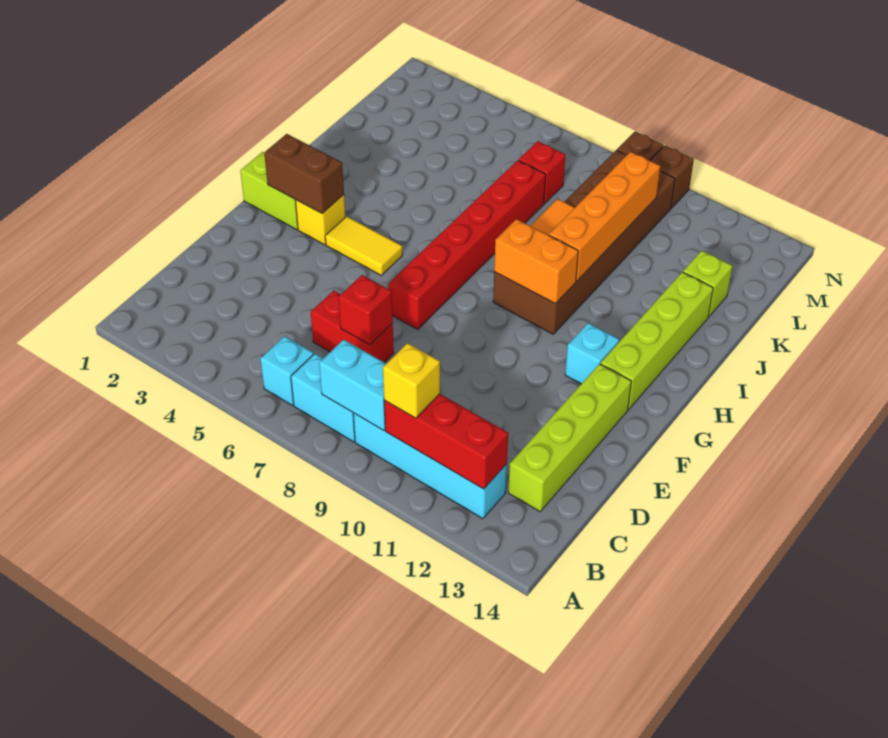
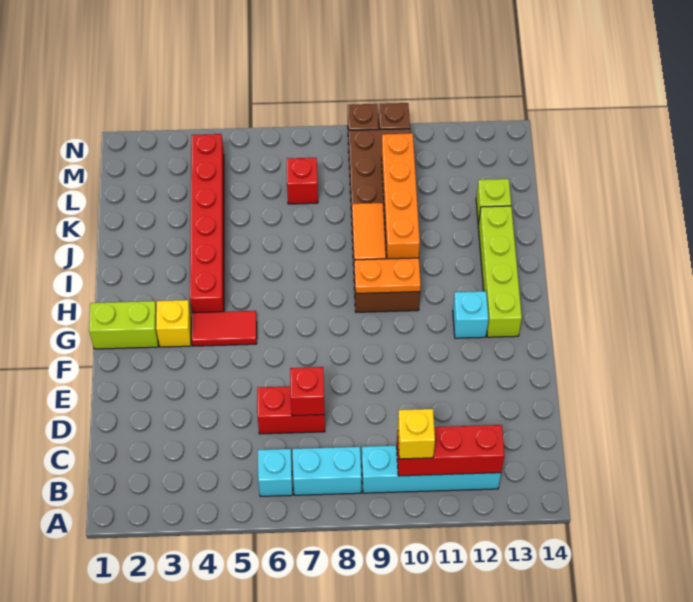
cyan 1x2 brick [319,339,386,431] -> none
lime 1x4 brick [508,364,631,511] -> none
red 1x6 brick [388,160,546,329] -> red 1x6 brick moved to [190,134,224,313]
brown 1x2 brick [264,134,344,214] -> none
yellow 1x2 tile [325,216,402,275] -> red 1x2 tile [192,311,257,346]
orange 1x2 brick [494,219,578,304] -> orange 1x2 plate [354,258,421,294]

